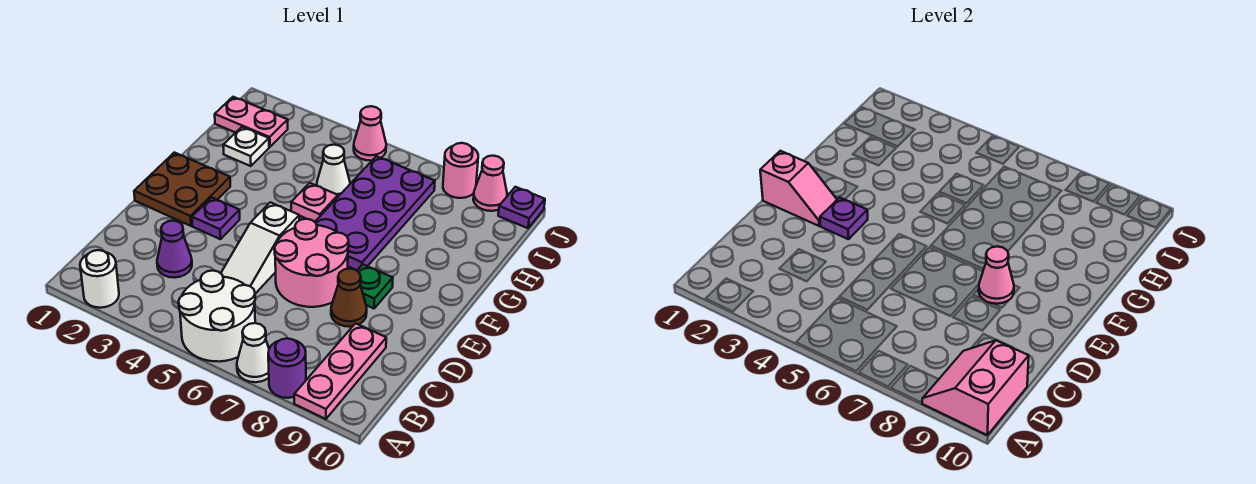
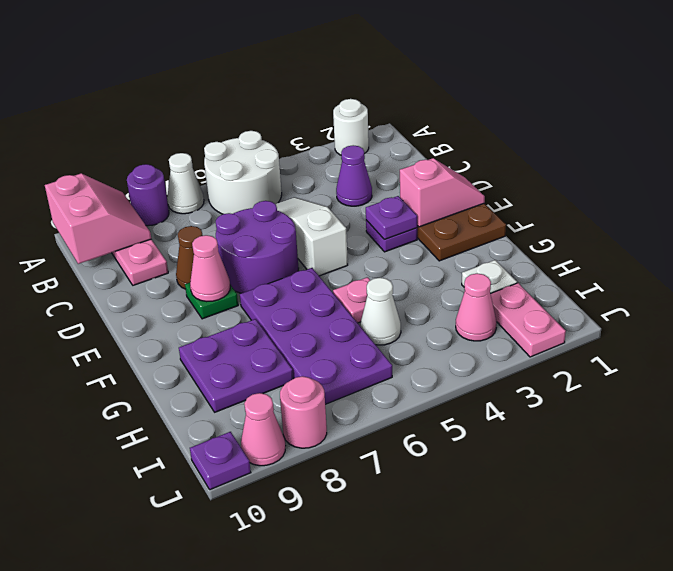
pink 2x2 round brick [274,219,349,307] -> purple 2x2 round brick [216,201,298,293]
pink 1x2 slope [760,151,837,226] -> pink 1x2 slope turned to [400,158,485,227]
none -> purple 2x2 plate [179,319,293,412]
pink 1x2 plate [215,97,288,147] -> pink 1x2 plate turned to [491,283,566,357]
pink 1x1 cone [354,106,386,161] -> pink 1x1 cone moved to [456,273,497,341]

